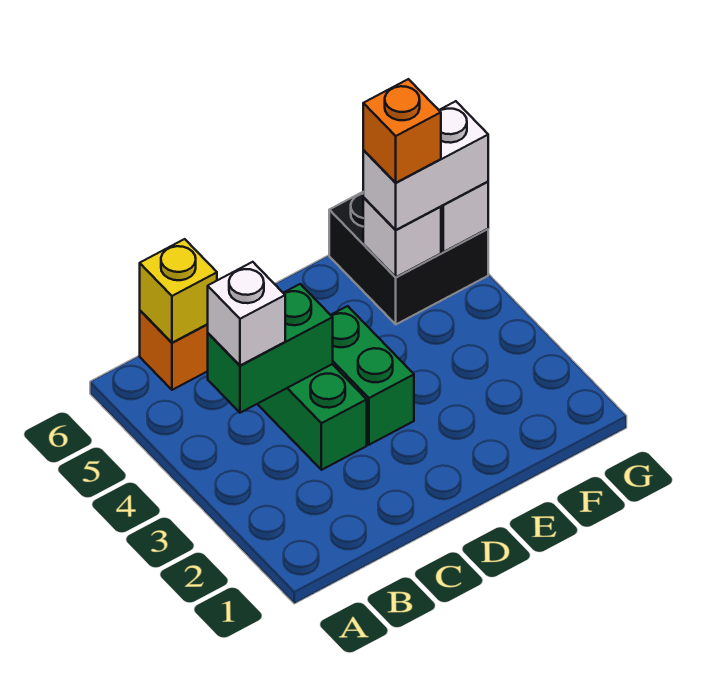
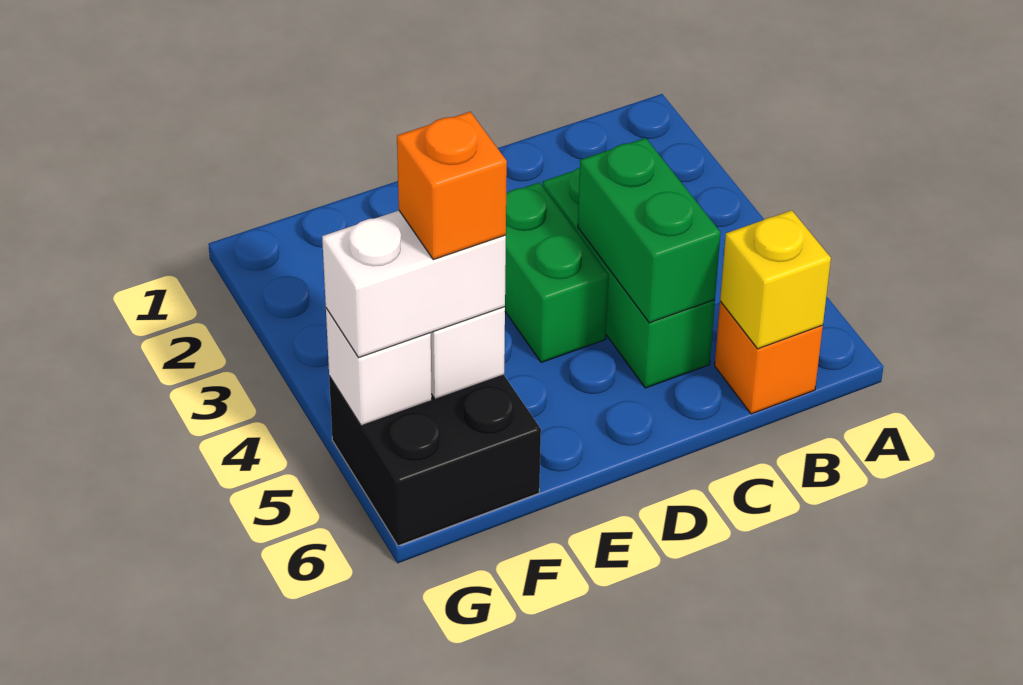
green 1x2 brick [208,284,333,413] -> green 1x2 brick turned to [578,138,721,323]
white 1x1 brick [208,262,285,365] -> none

